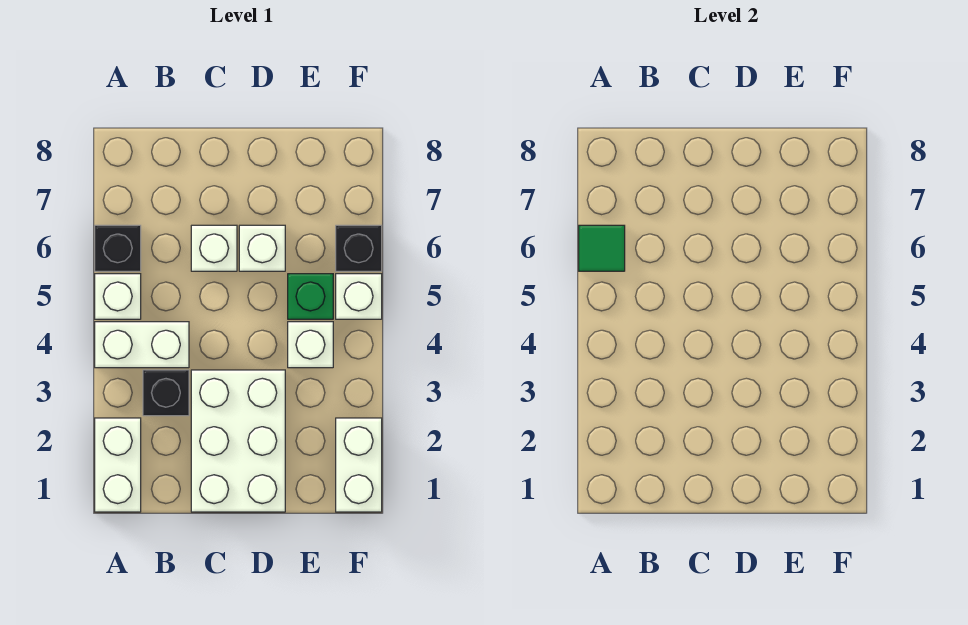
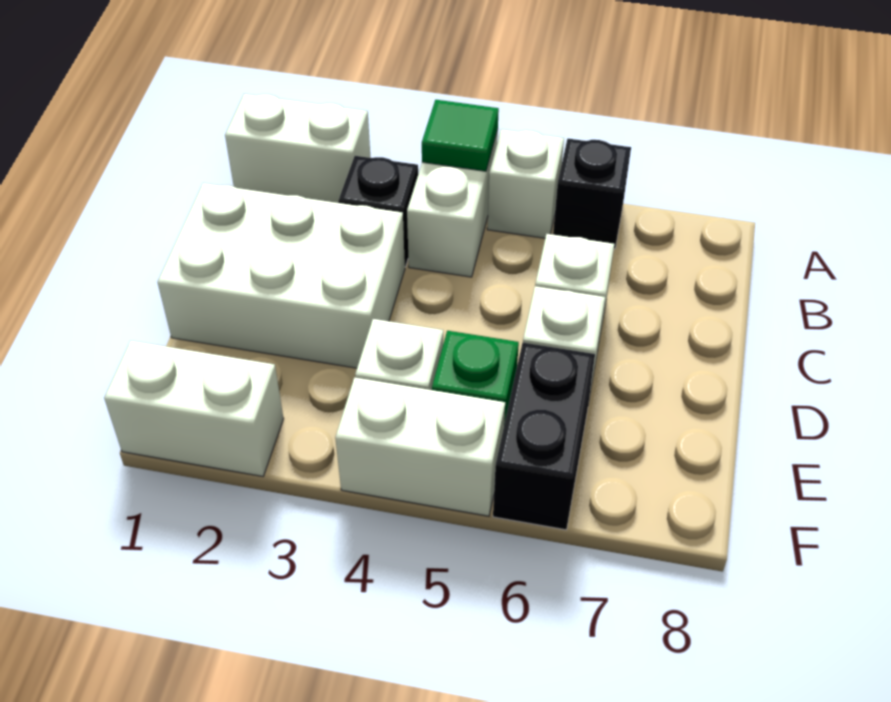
green 1x1 tile [579,225,625,271] -> green 1x1 tile moved to [422,100,499,171]
white 1x1 brick [336,274,382,319] -> white 1x2 brick [335,377,505,516]
black 1x1 brick [336,225,382,271] -> black 1x2 brick [493,343,595,530]

